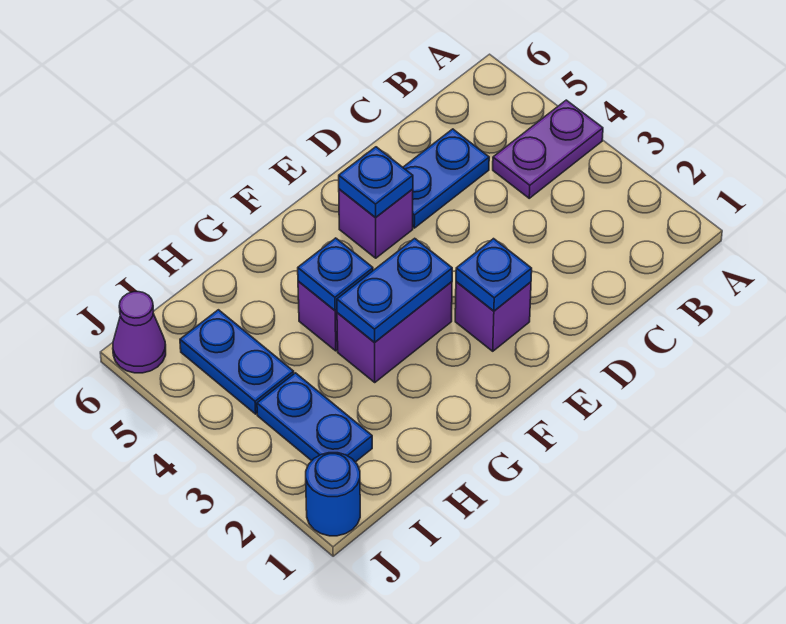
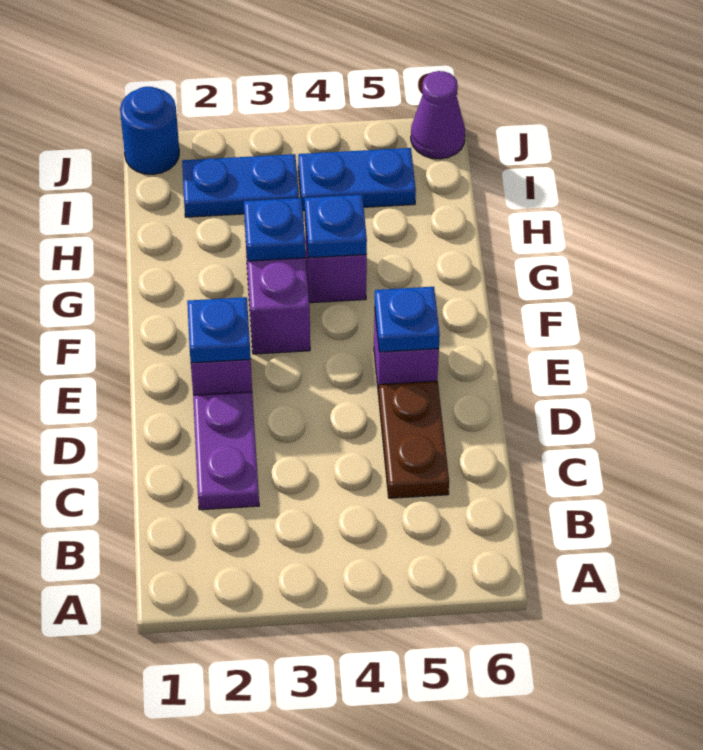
purple 1x2 plate [493,100,603,198] -> purple 1x2 plate moved to [193,392,259,510]
blue 1x2 plate [403,129,489,228] -> brown 1x2 plate [379,381,449,498]
blue 1x2 plate [337,238,452,343] -> blue 1x1 plate [244,198,306,261]

